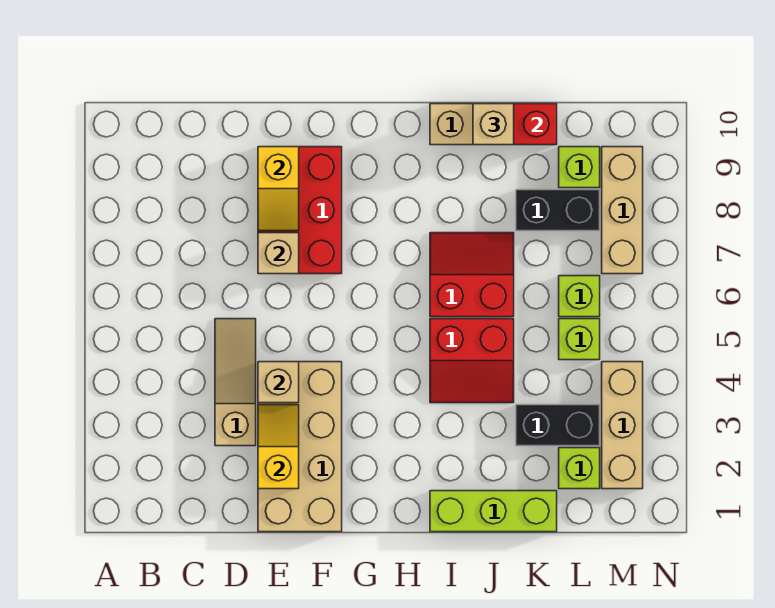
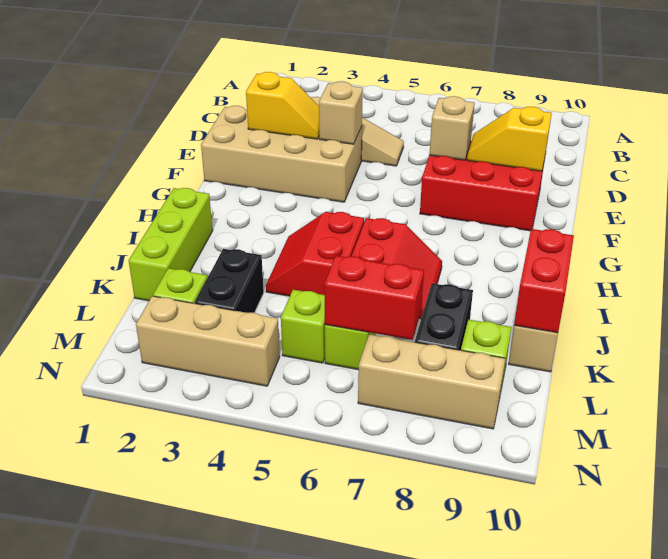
tan 1x1 brick [473,104,514,145] -> none
none -> red 1x2 brick [324,256,424,340]

